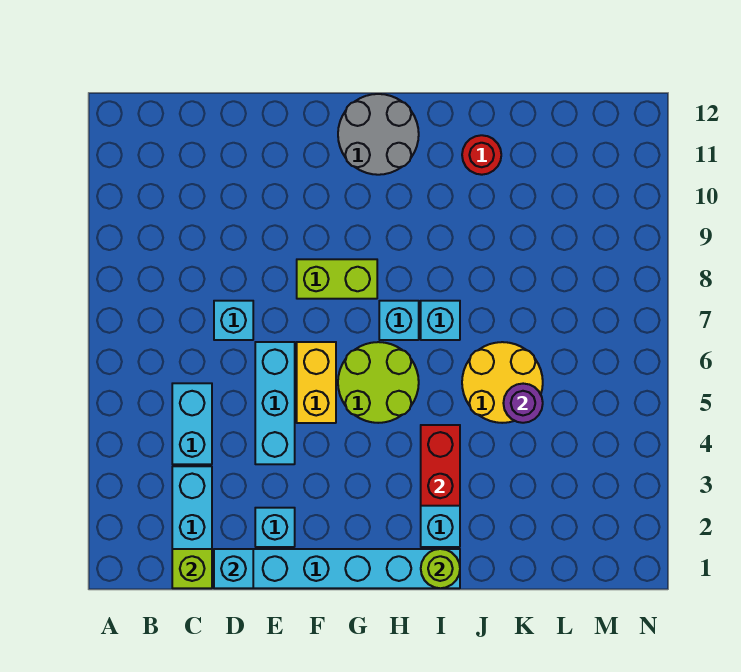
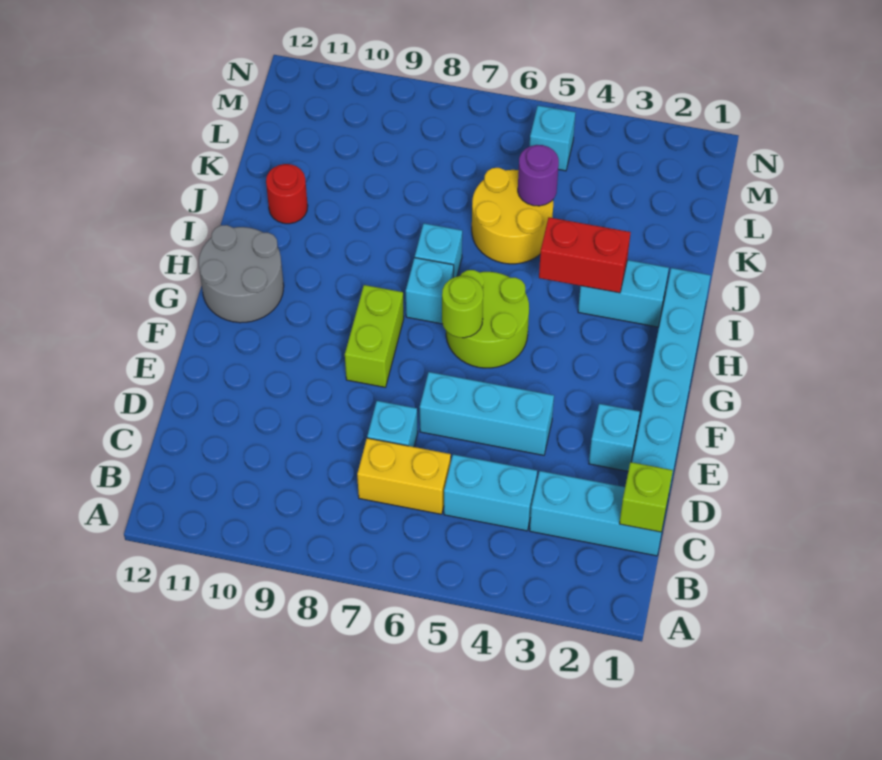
cyan 1x1 brick [214,549,253,588] -> cyan 1x1 brick moved to [530,106,575,171]
yellow 1x2 brick [297,342,336,423] -> yellow 1x2 brick moved to [357,438,451,514]
lime 1x1 round brick [421,549,460,588] -> lime 1x1 round brick moved to [442,276,483,338]

